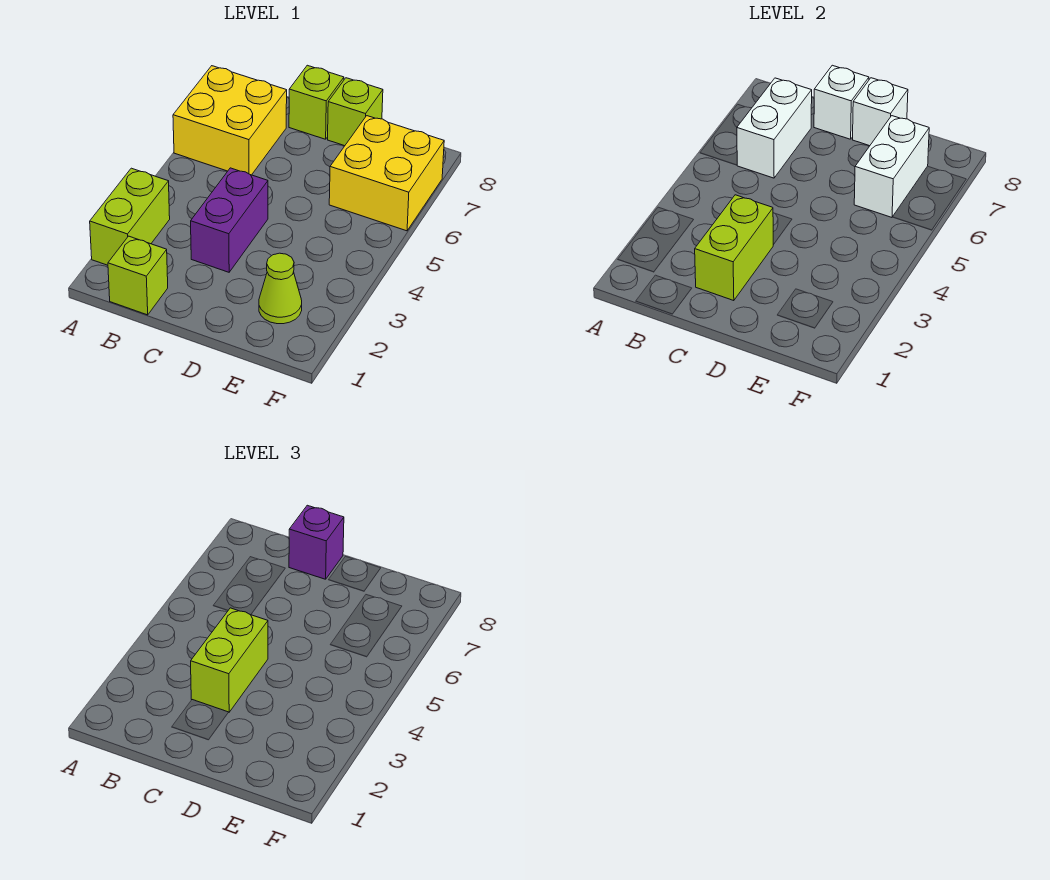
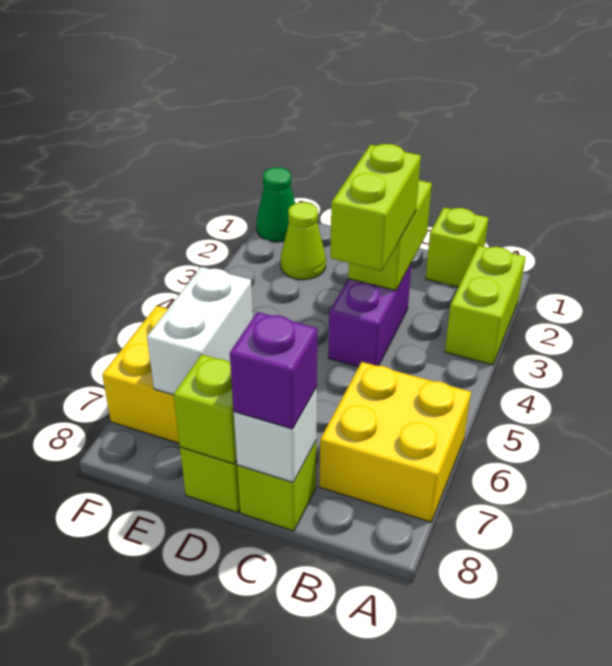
white 1x2 brick [737,78,812,178] -> none
white 1x1 brick [853,78,908,146] -> lime 1x1 brick [174,354,237,464]
none -> green 1x1 cone [256,167,295,242]

